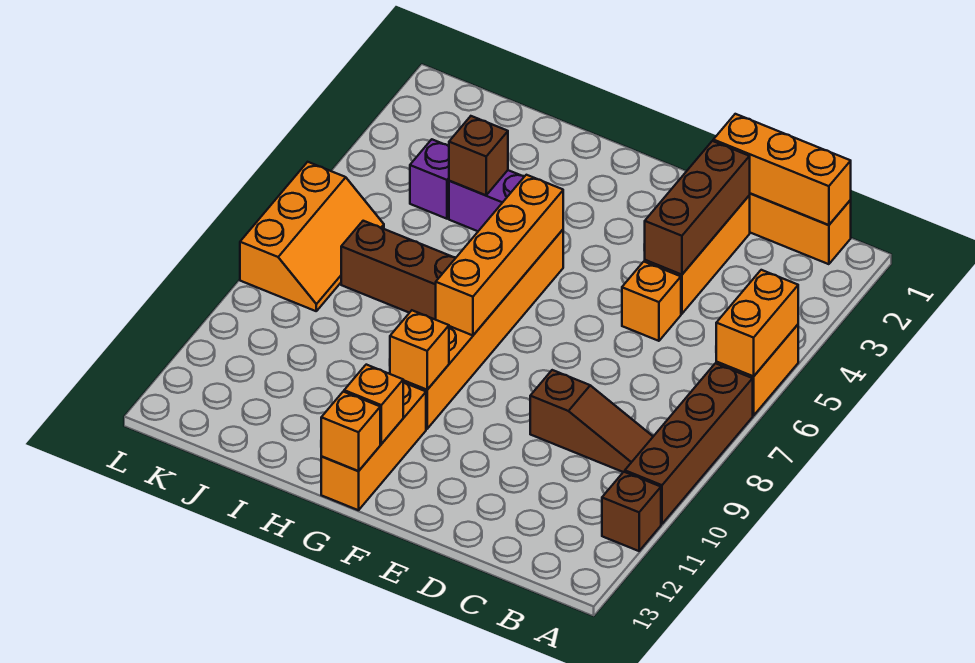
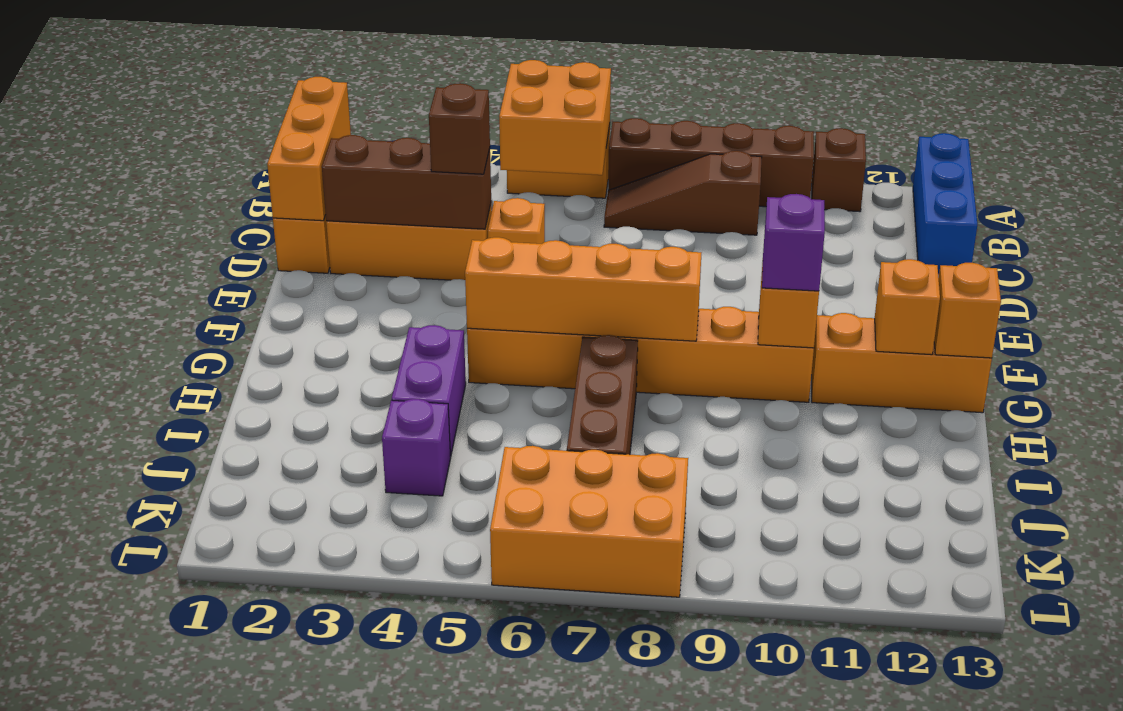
orange 1x2 brick [716,270,798,377] -> orange 2x2 brick [499,60,611,175]
none -> blue 1x3 brick [913,133,977,275]
brown 1x3 slope [530,370,653,472] -> brown 1x3 slope turned to [604,151,762,235]
none -> purple 1x1 brick [762,194,825,291]
brown 1x1 brick [449,116,508,195] -> brown 1x1 brick moved to [429,83,490,174]
orange 2x3 slope [240,162,384,311] -> orange 2x3 brick [490,446,688,597]

